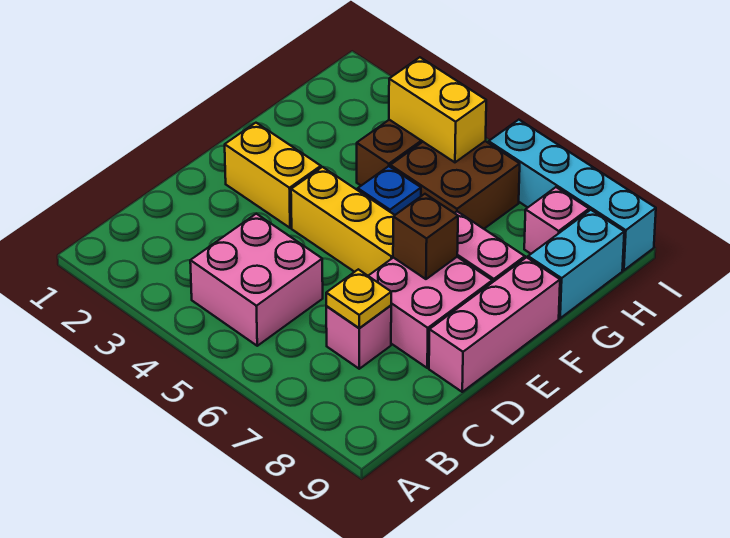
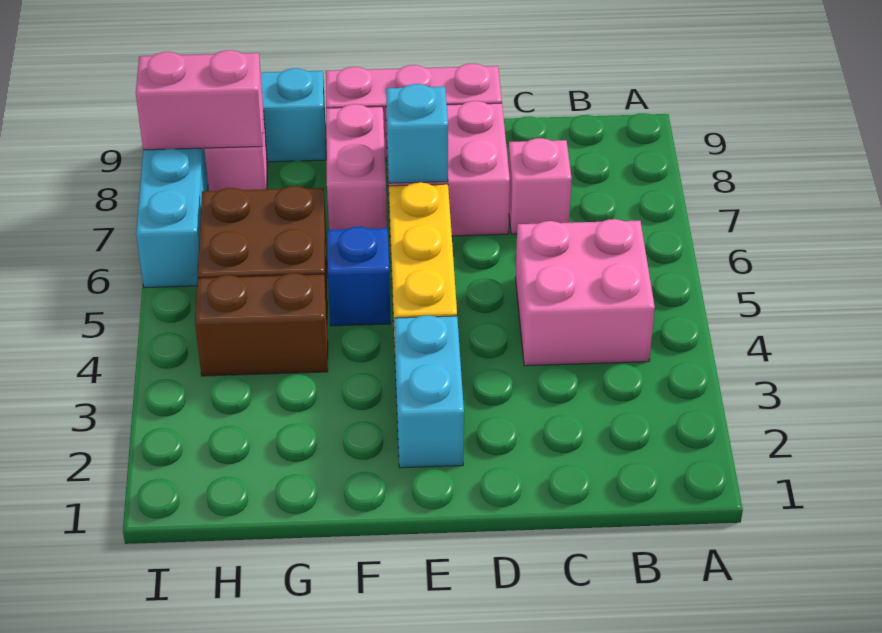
yellow 1x1 plate [326,269,391,328] -> none
yellow 1x2 brick [225,123,321,228] -> cyan 1x2 brick [394,315,464,468]
brown 1x1 brick [393,194,458,279] -> cyan 1x1 brick [386,84,448,183]
yellow 1x2 brick [389,57,486,162] -> none
none -> pink 1x2 brick [136,50,263,150]

